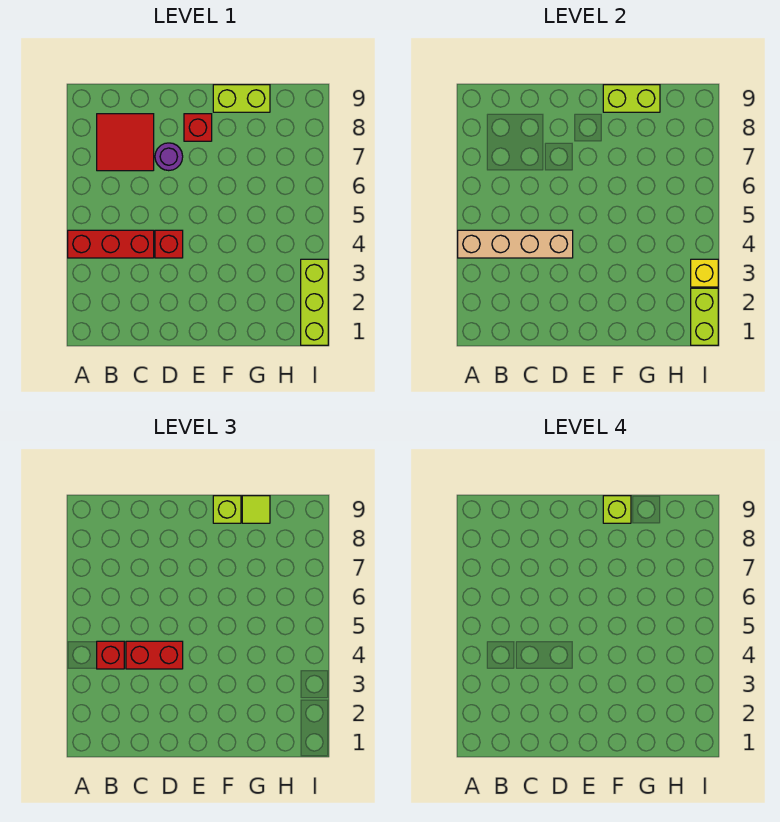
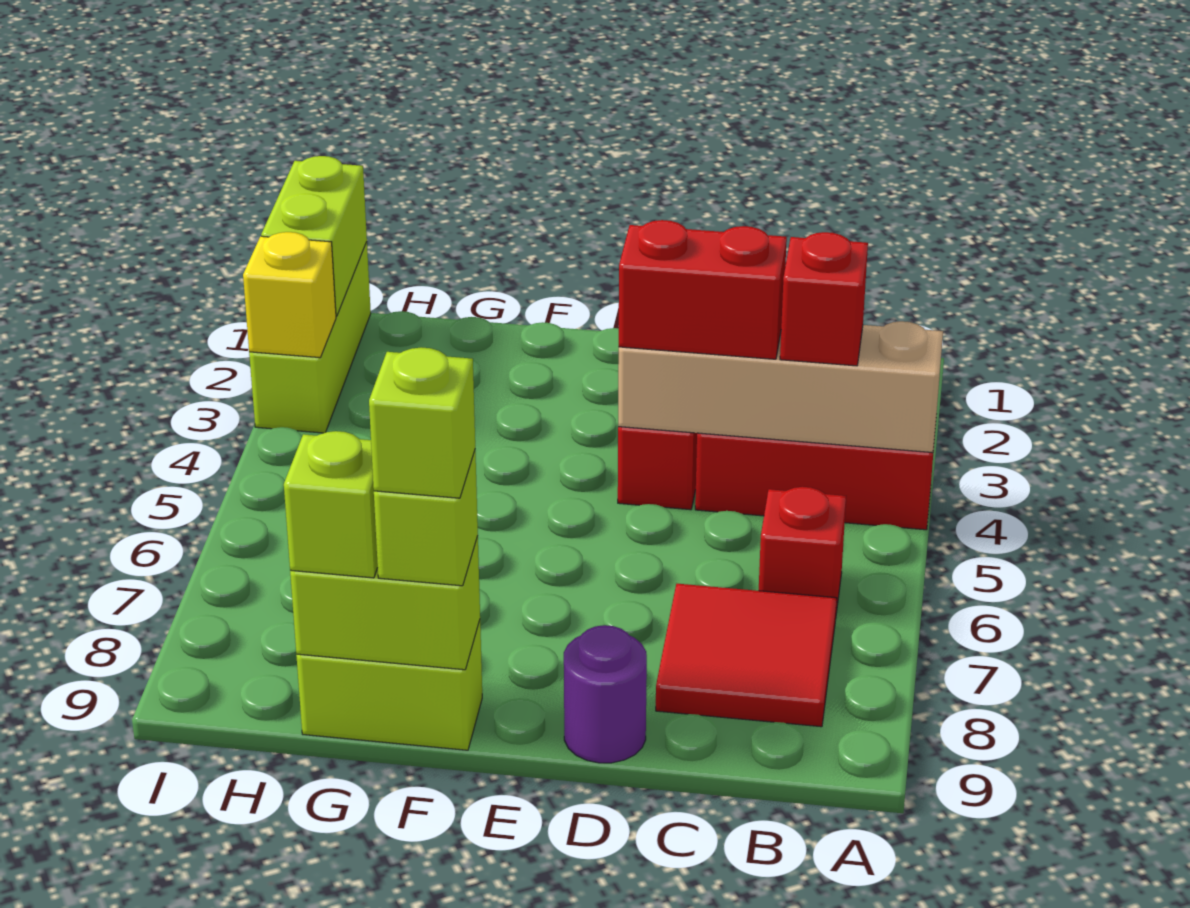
purple 1x1 round brick [155,143,183,171] -> purple 1x1 round brick moved to [564,625,647,763]
red 1x1 brick [184,114,212,141] -> red 1x1 brick moved to [759,487,846,620]
lime 1x1 tile [242,496,270,523] -> lime 1x1 brick [284,431,378,578]

